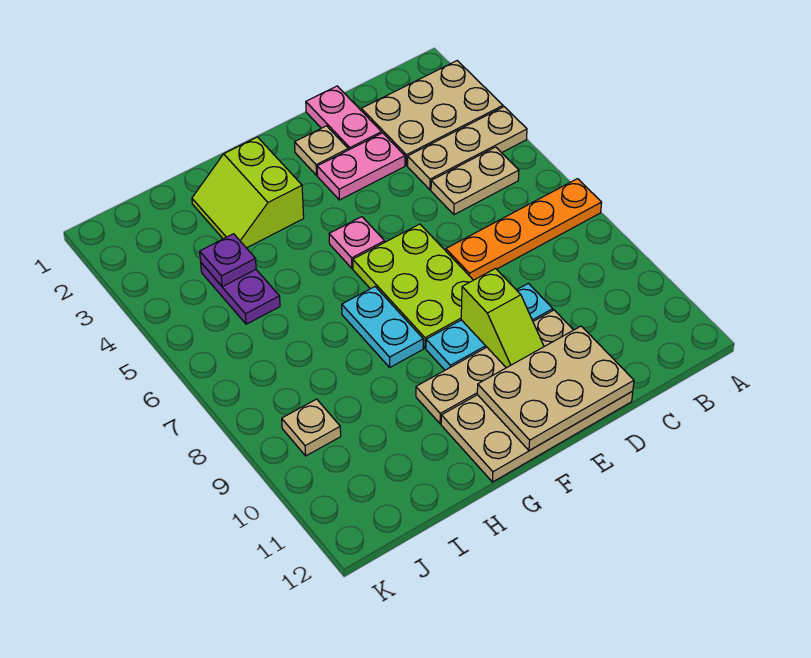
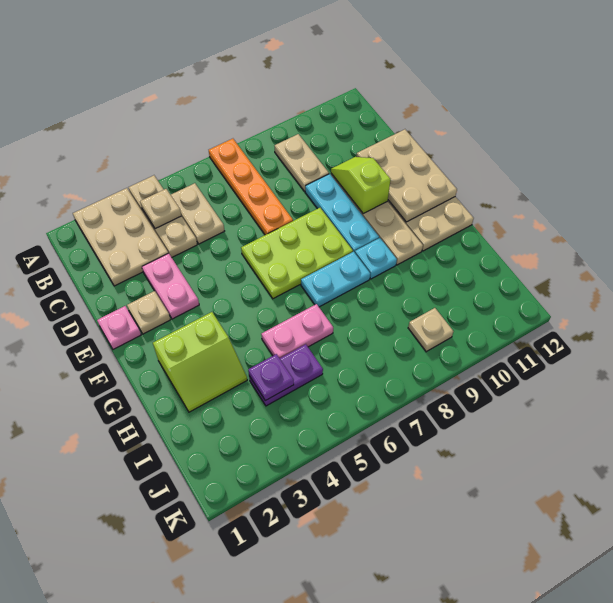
none -> tan 1x1 plate [140,189,181,229]
none -> tan 1x2 plate [275,134,329,191]
pink 1x2 plate [306,86,382,150] -> pink 1x2 plate moved to [261,304,333,358]
lime 1x2 slope [461,269,544,368] -> lime 1x2 slope turned to [331,157,390,213]
pink 1x1 plate [329,217,385,268] -> pink 1x1 plate moved to [97,306,141,349]
none -> cyan 1x1 plate [355,238,397,279]

